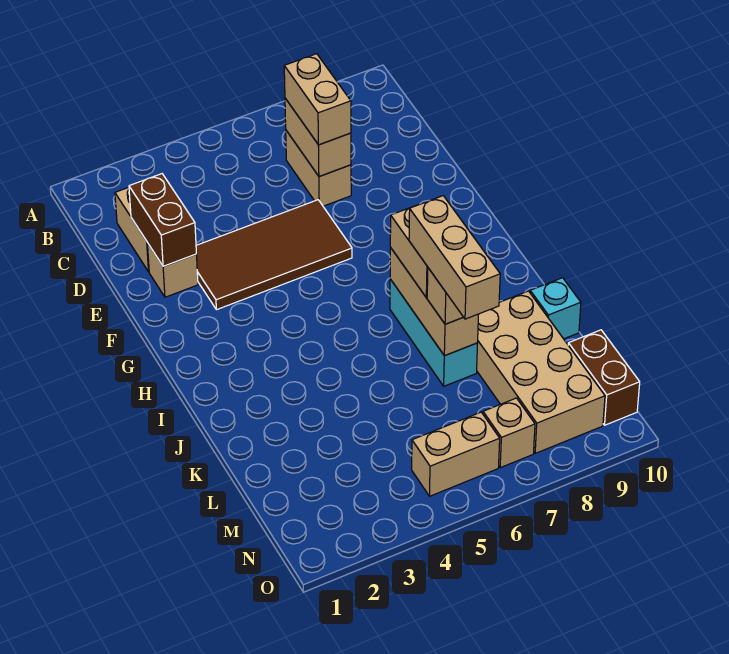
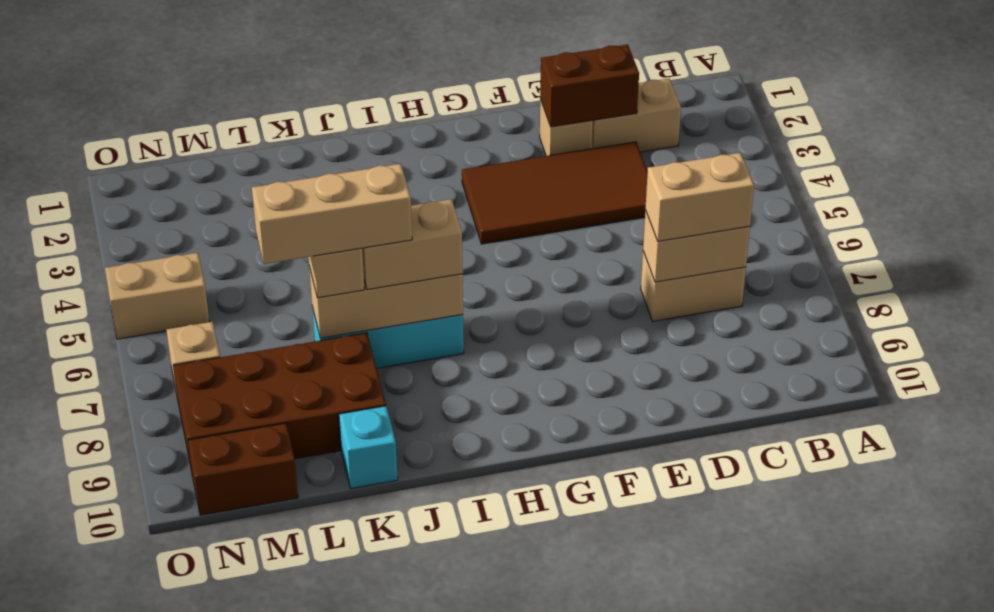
brown 2x4 tile [196,200,352,310] -> brown 2x4 tile turned to [462,142,648,244]
tan 2x4 brick [477,291,605,453] -> brown 2x4 brick [173,333,386,471]
tan 1x2 brick [412,412,500,496] -> tan 1x2 brick turned to [105,253,209,339]

